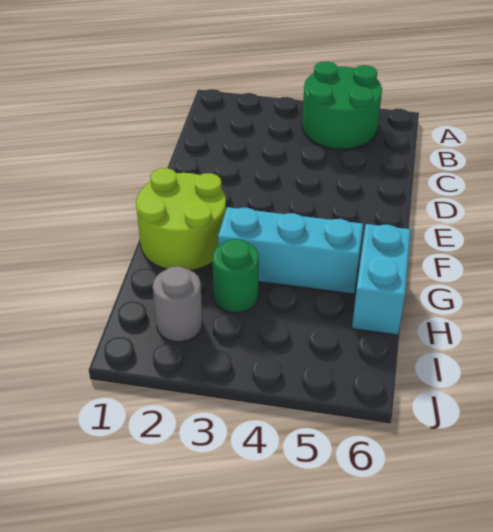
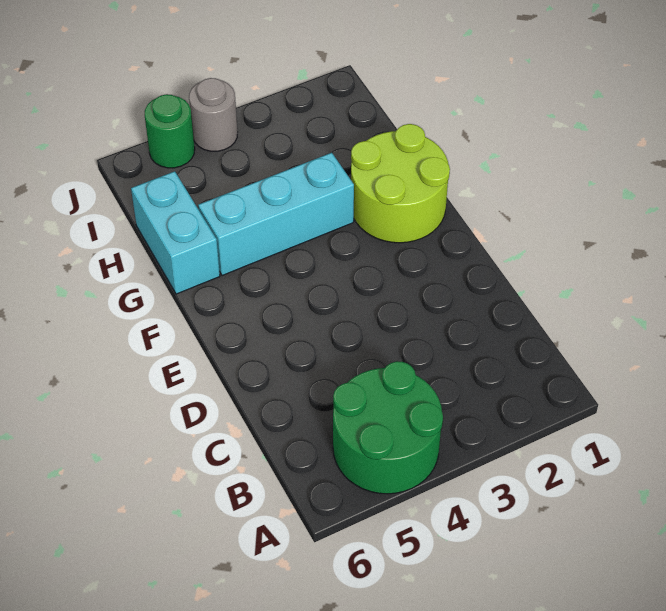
green 1x1 round brick [213,239,259,313] -> green 1x1 round brick moved to [145,94,195,168]
grey 1x1 round brick [153,266,202,342] -> grey 1x1 round brick moved to [189,78,237,151]

